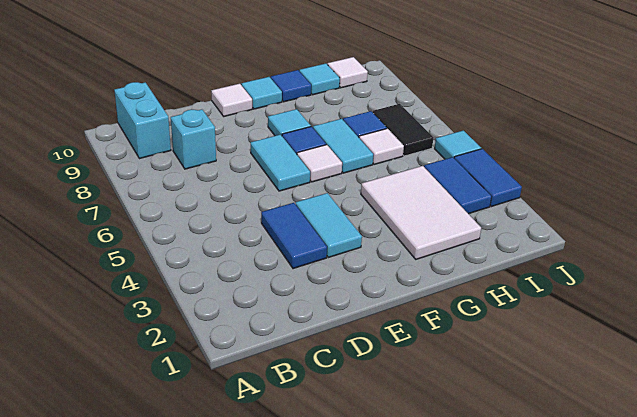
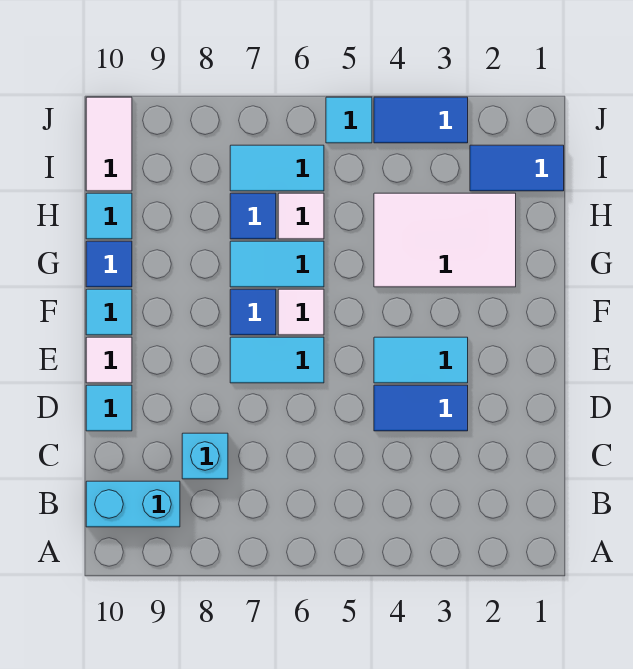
cyan 1x1 tile [268,109,311,136] -> cyan 1x1 tile moved to [86,385,132,431]
blue 1x2 tile [424,157,492,214] -> blue 1x2 tile moved to [470,145,564,191]
black 1x2 tile [373,104,433,156] -> cyan 1x2 tile [230,145,324,191]
white 1x1 tile [327,57,368,88] -> white 1x2 tile [86,97,132,191]

